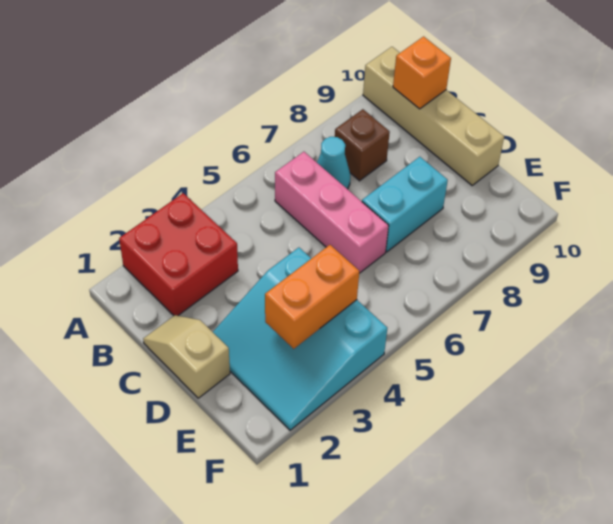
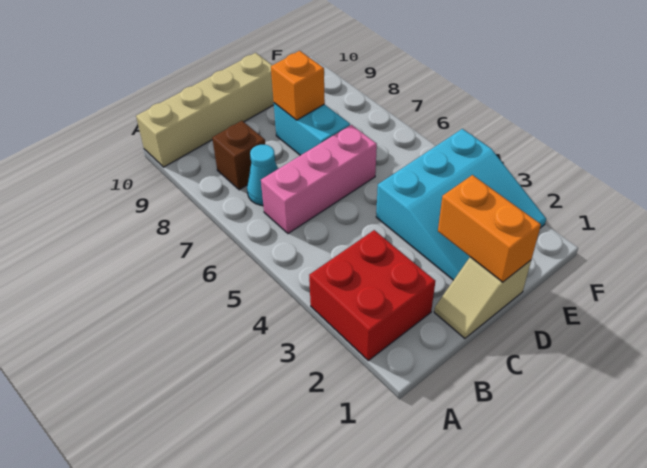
orange 1x1 brick [393,37,451,109] -> orange 1x1 brick moved to [271,51,325,120]
orange 1x2 brick [265,245,359,349] -> orange 1x2 brick moved to [438,175,541,282]

